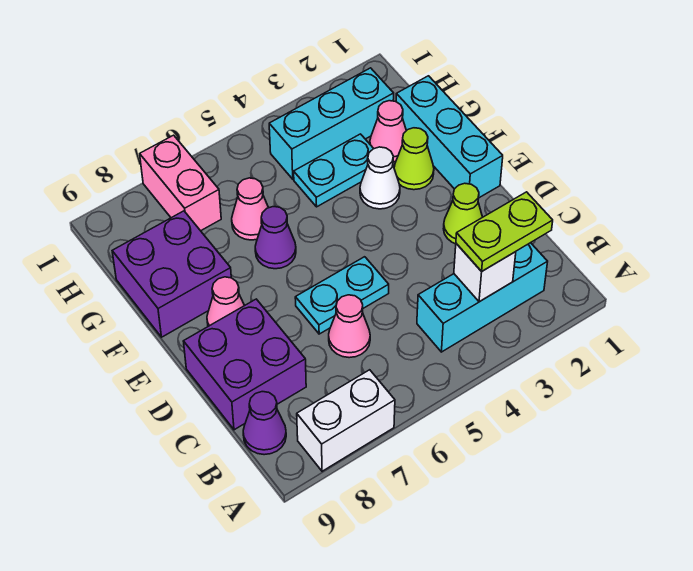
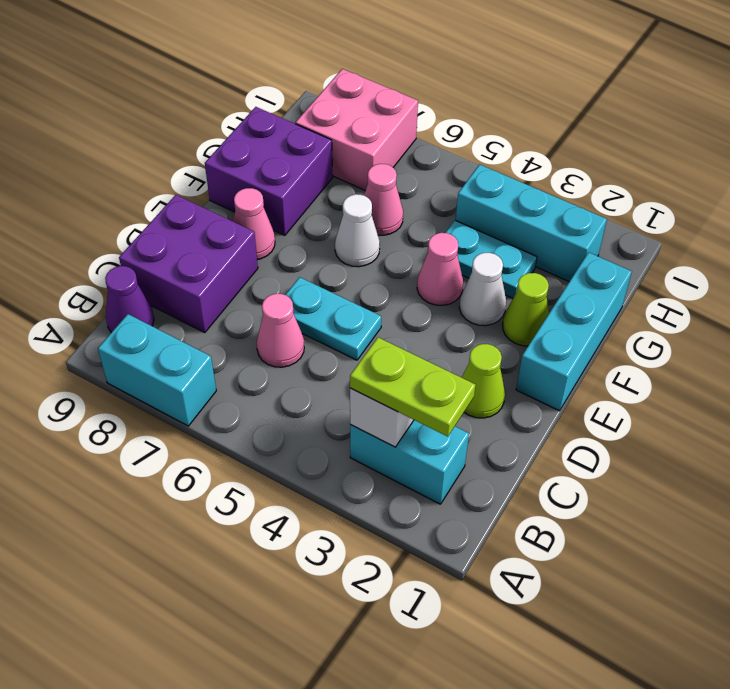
white 1x2 brick [297,370,395,471] -> cyan 1x2 brick [98,314,216,426]
cyan 1x3 brick [417,243,548,352] -> cyan 1x2 brick [350,420,469,504]
purple 1x1 cone [255,207,296,269] -> white 1x1 cone [335,194,380,267]
pink 1x1 cone [370,101,406,162] -> pink 1x1 cone moved to [417,233,463,305]
pink 1x2 brick [140,135,221,231] -> pink 2x2 brick [295,69,418,191]

